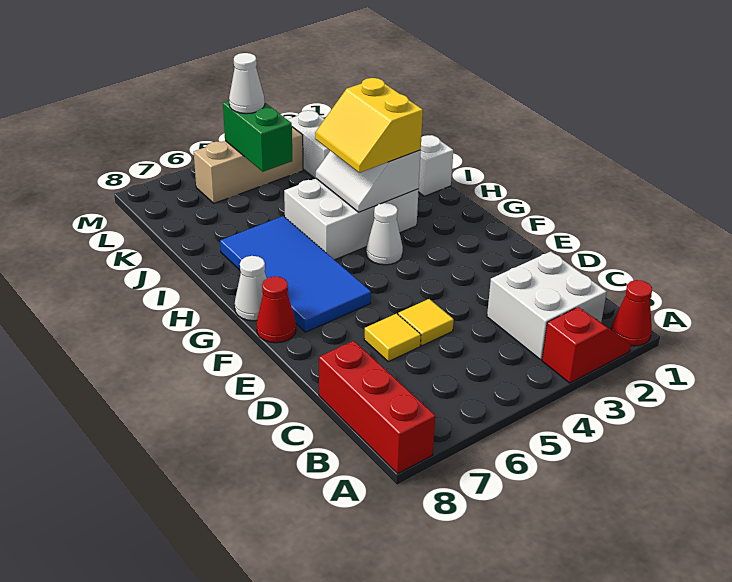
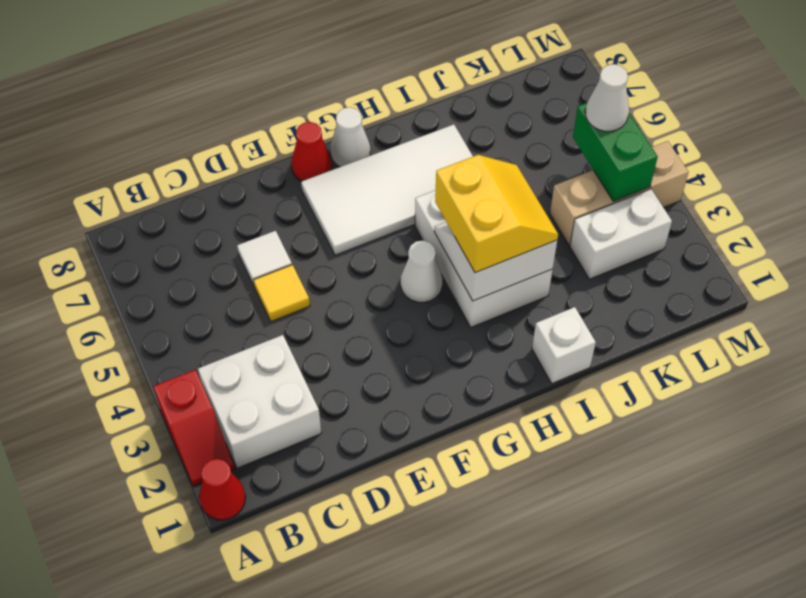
red 1x3 brick [319,341,435,473] -> none
yellow 1x1 tile [364,314,421,362] -> white 1x1 tile [237,231,292,286]
blue 2x4 tile [220,216,371,332] -> white 2x4 tile [301,124,473,255]
yellow 2x2 slope [315,78,423,173] -> yellow 2x2 slope turned to [435,155,558,273]
green 1x2 brick [223,101,292,172] -> green 1x2 brick turned to [573,103,658,201]
tan 1x3 brick [194,127,303,203] -> tan 1x3 brick turned to [550,141,689,245]

